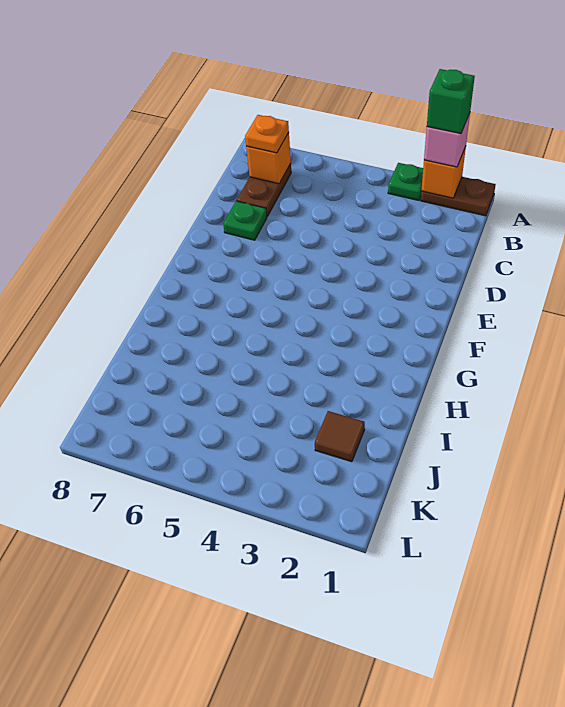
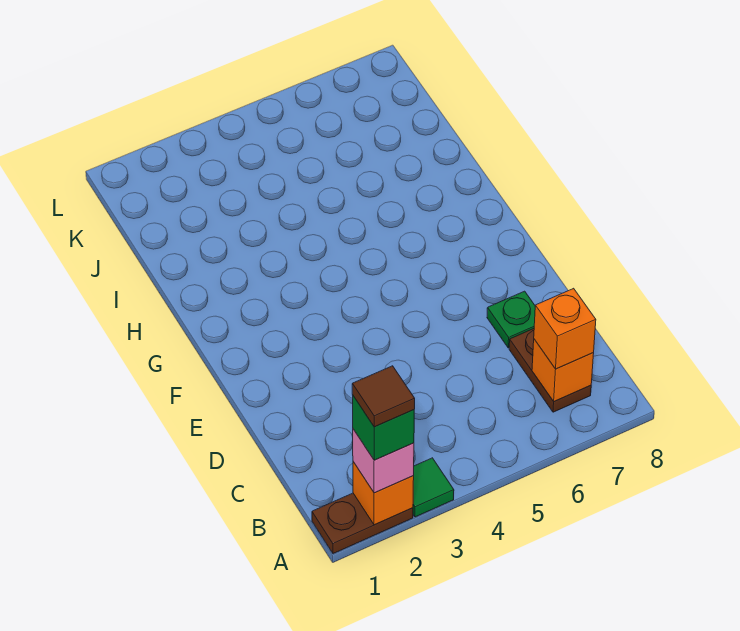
green 1x1 plate [388,163,423,200] -> green 1x1 tile [413,458,454,517]
orange 1x1 plate [245,115,289,153] -> orange 1x1 brick [534,288,596,369]
brown 1x1 tile [315,411,365,462] -> brown 1x1 tile moved to [352,366,415,427]

